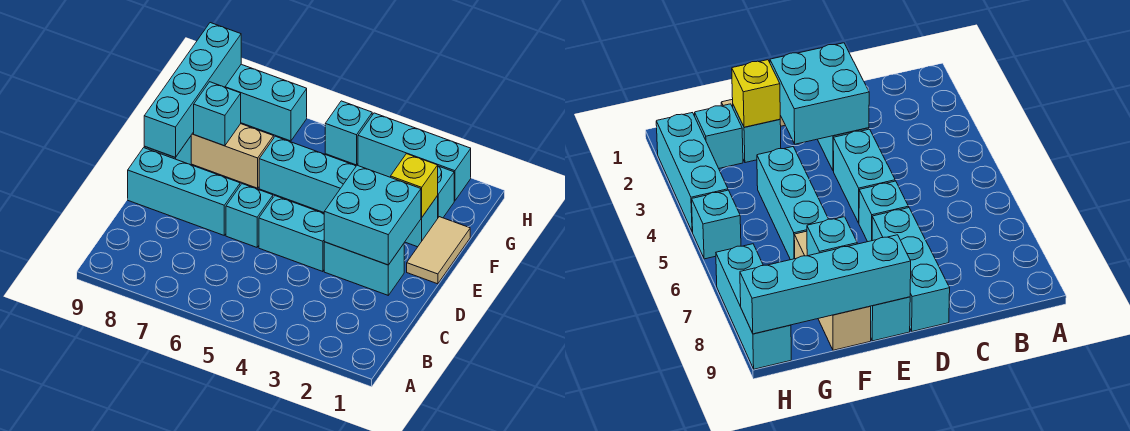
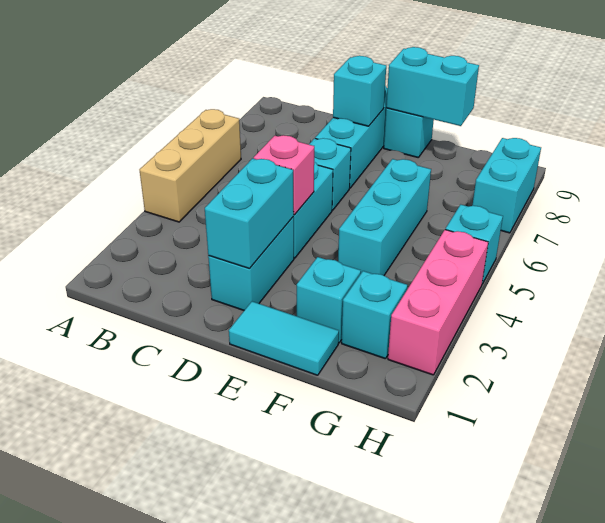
cyan 2x2 brick [324,165,421,265] -> cyan 1x2 brick [205,158,294,269]
none -> pink 1x1 brick [254,135,314,215]
tan 1x2 tile [407,217,470,284] -> cyan 1x2 tile [229,301,339,375]
cyan 1x4 brick [144,23,241,158] -> cyan 1x2 brick [386,47,479,126]
yellow 1x1 brick [391,154,438,218] -> none
tan 1x3 brick [191,124,274,188] -> tan 1x3 brick moved to [140,109,241,222]
cyan 1x1 brick [194,82,241,146] -> cyan 1x1 brick moved to [333,56,386,126]
cyan 1x3 brick [358,113,471,201] -> pink 1x3 brick [388,230,488,375]
cyan 1x3 brick [225,64,307,141] -> cyan 1x2 brick [472,138,541,233]

